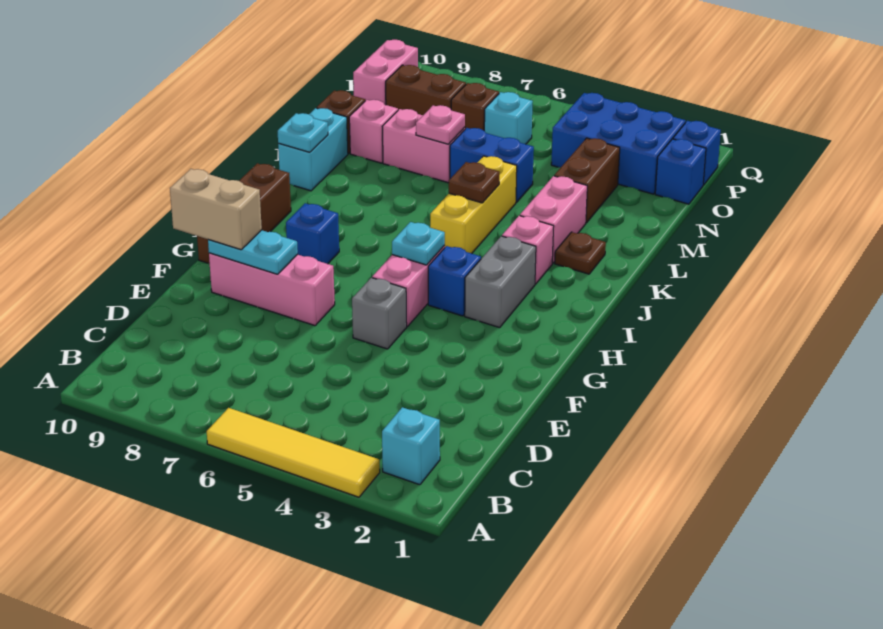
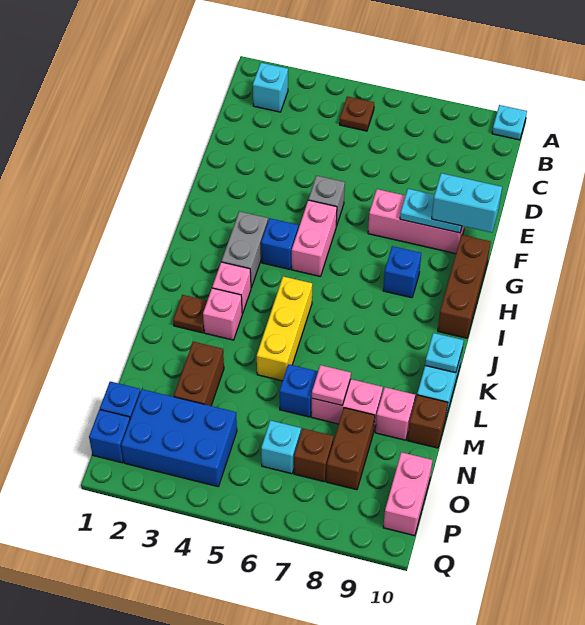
yellow 1x4 tile [207,408,380,497] -> none
tan 1x2 brick [170,169,262,250] -> cyan 1x2 brick [432,173,502,233]
cyan 1x1 plate [392,222,445,265] -> cyan 1x1 plate moved to [492,105,527,140]
pink 1x2 brick [520,176,587,263] -> pink 1x1 brick [203,288,242,340]
brown 1x1 plate [448,162,500,203] -> brown 1x1 plate moved to [340,96,374,131]
blue 1x2 brick [450,128,534,203] -> blue 1x1 brick [280,364,318,417]
brown 1x2 brick [386,65,466,115] -> brown 1x2 brick turned to [326,408,375,490]

